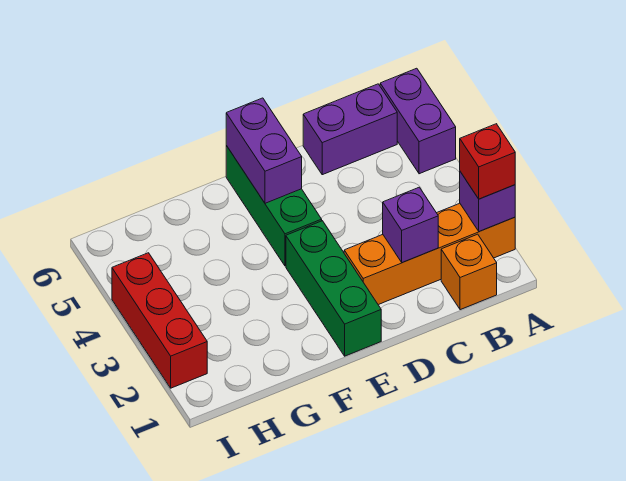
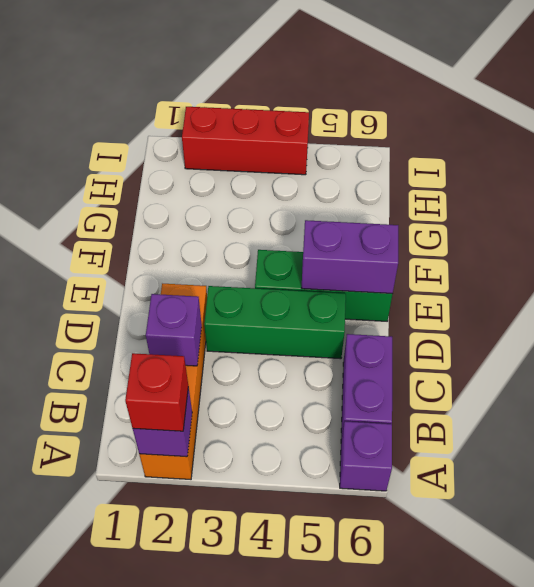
purple 1x2 brick [380,68,456,174] -> purple 1x1 brick [340,421,392,491]
orange 1x1 brick [441,234,497,310] -> none
green 1x3 brick [286,221,381,356] -> green 1x3 brick moved to [204,286,346,359]

